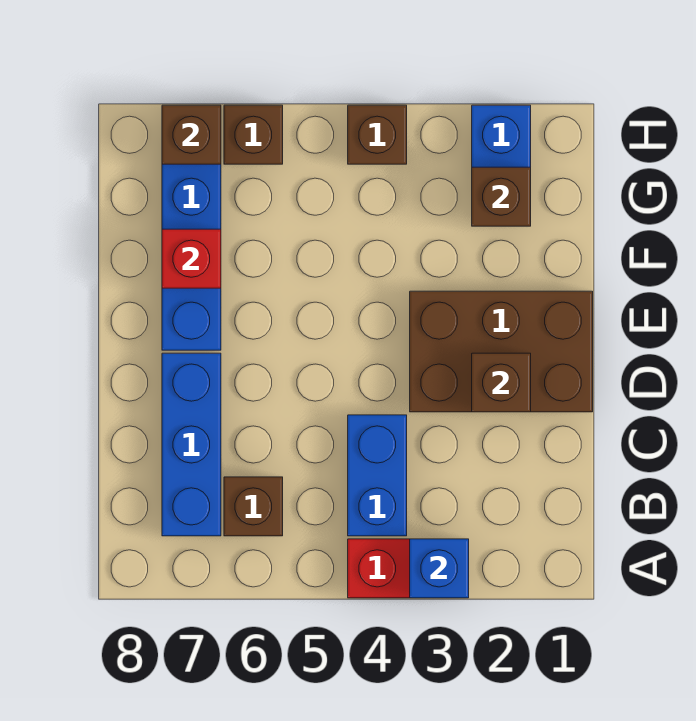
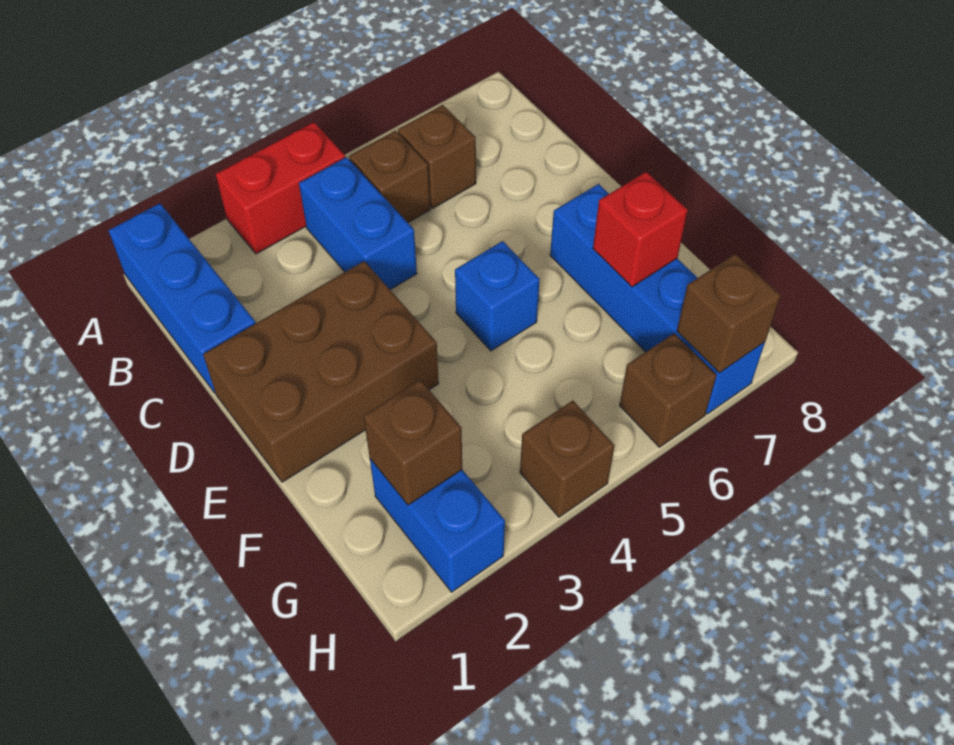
blue 1x1 brick [410,539,469,598] -> blue 1x1 brick moved to [455,241,540,351]
blue 1x3 brick [162,353,221,536] -> blue 1x3 brick moved to [108,203,256,393]
brown 1x1 brick [472,353,531,412] -> brown 1x1 brick moved to [349,131,430,222]

